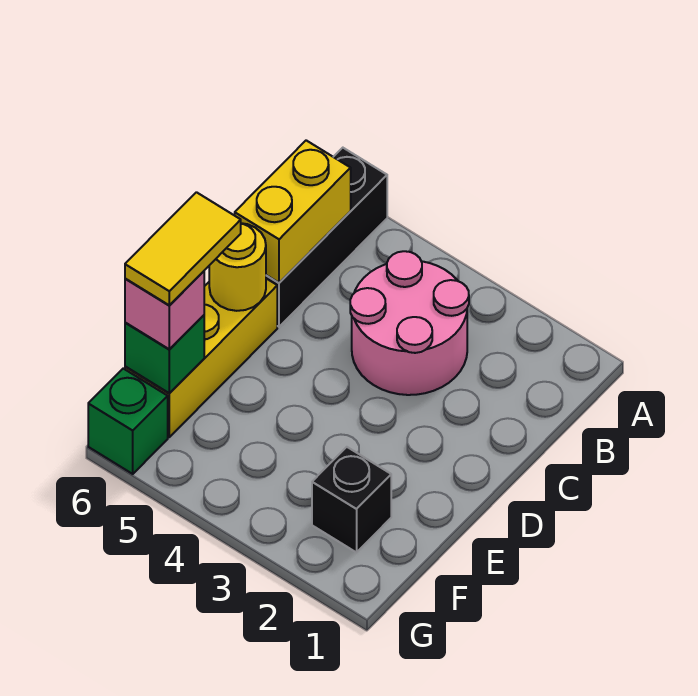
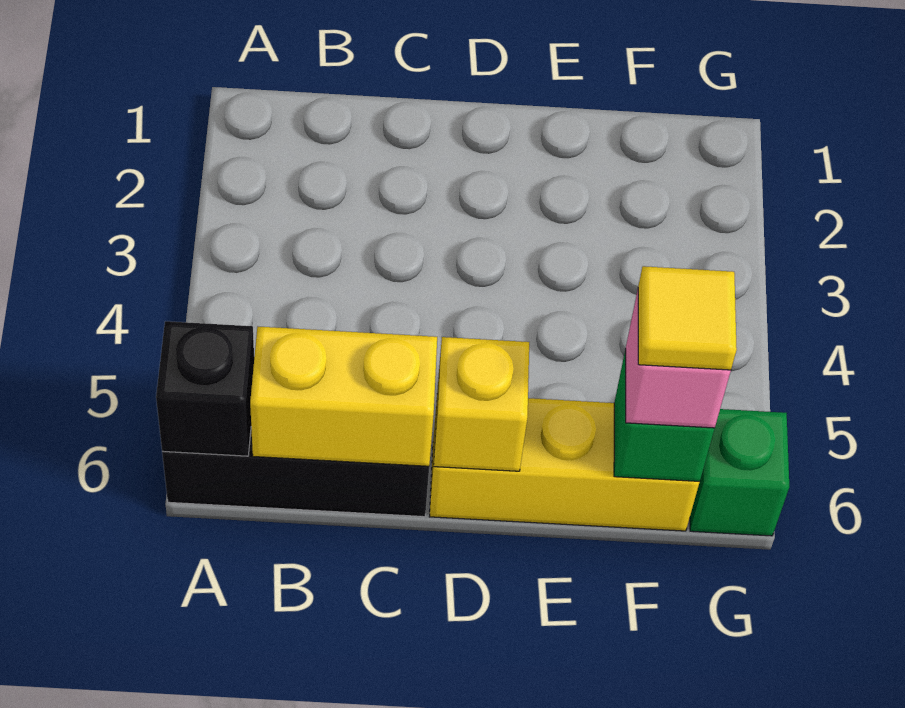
pink 2x2 round brick [350,251,469,395] -> none
yellow 1x1 round brick [209,223,266,311] -> yellow 1x1 brick [434,337,529,471]
yellow 1x2 tile [125,192,241,305] -> yellow 1x1 tile [638,266,737,370]
black 1x1 brick [312,447,391,552] -> black 1x1 brick moved to [156,321,254,456]

